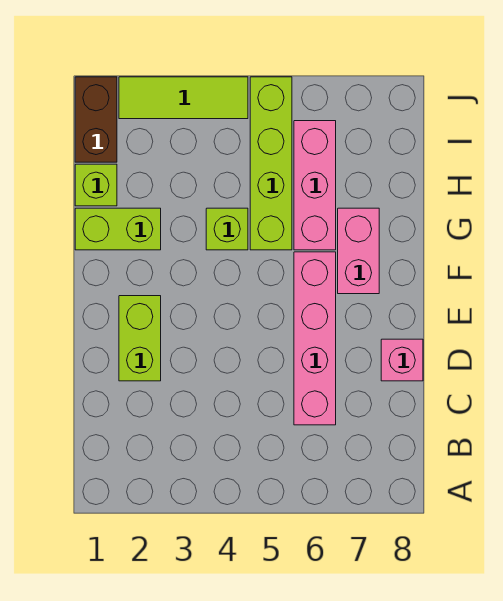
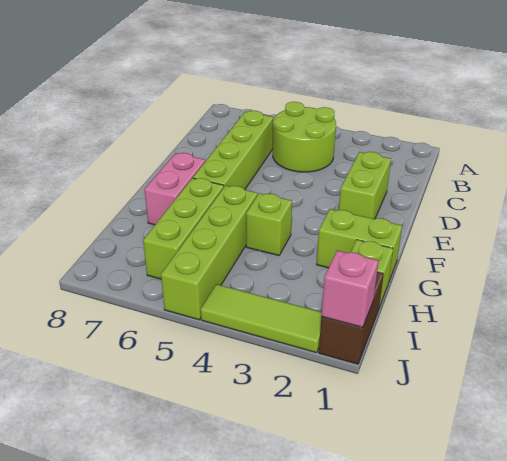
none -> lime 2x2 round brick [273,102,336,172]
pink 1x4 brick [294,252,336,425] -> lime 1x4 brick [193,111,273,190]
pink 1x1 brick [381,339,423,381] -> pink 1x1 brick moved to [321,250,379,327]
pink 1x3 brick [294,121,336,250] -> lime 1x3 brick [143,178,224,279]

